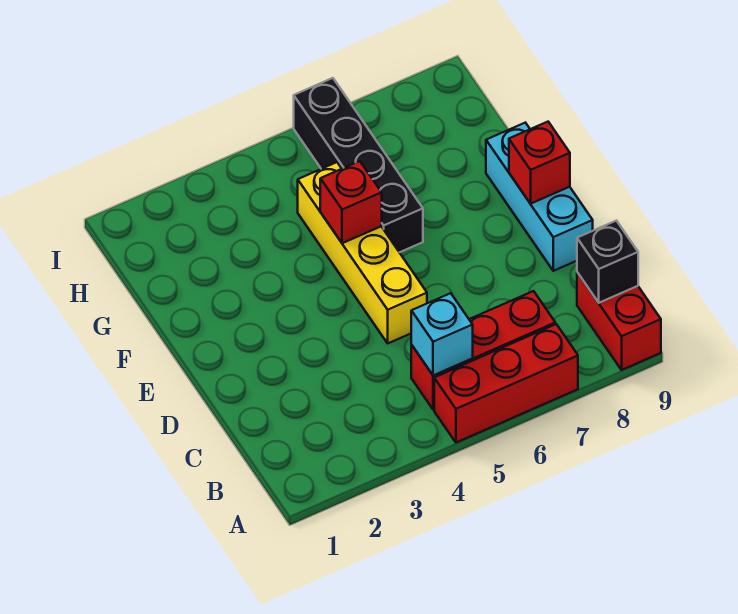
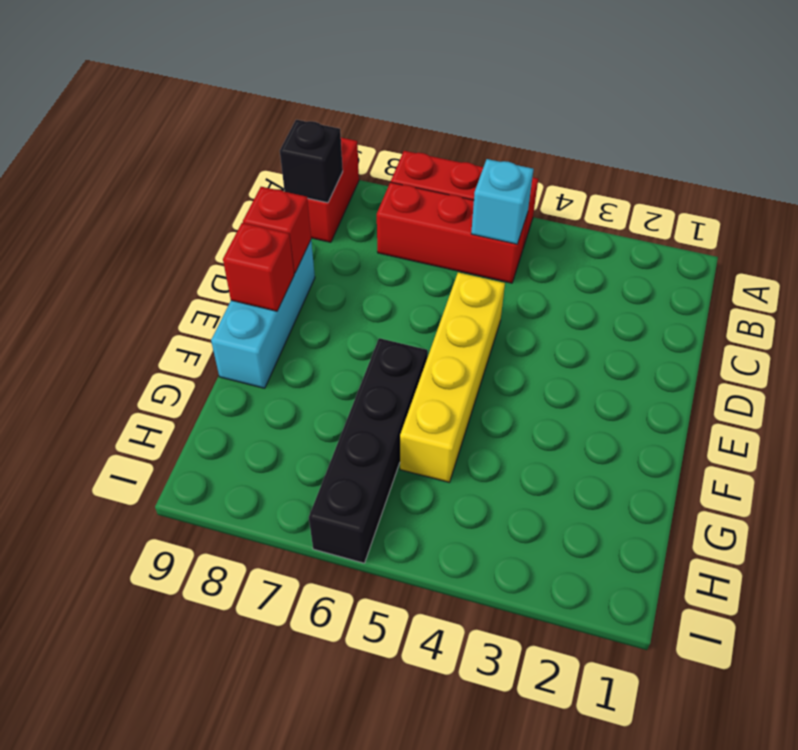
red 1x1 brick [320,161,382,243] -> red 1x1 brick moved to [243,187,311,273]

